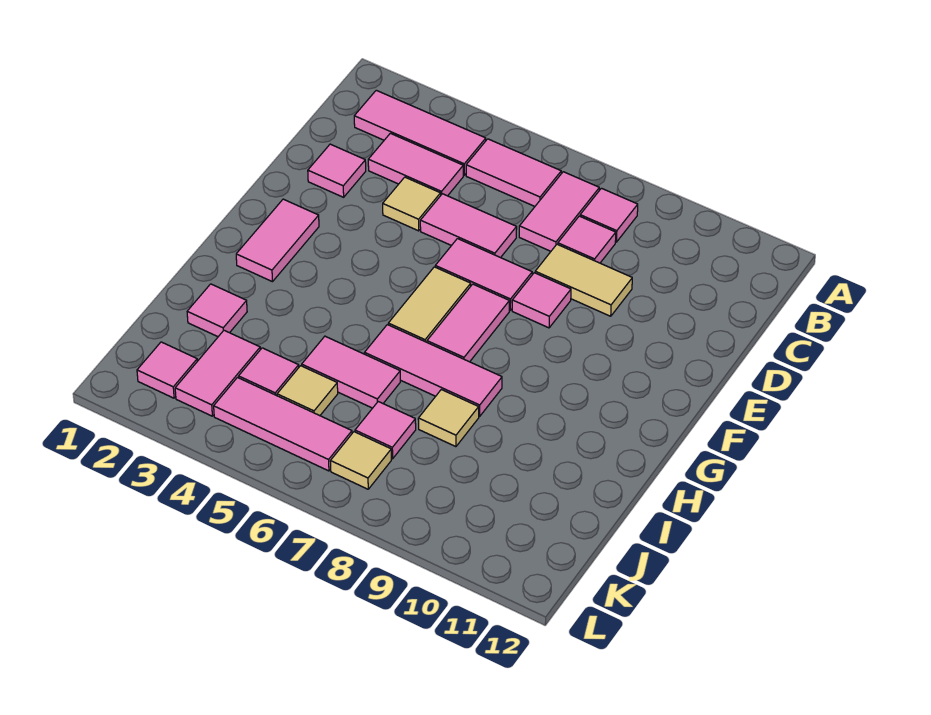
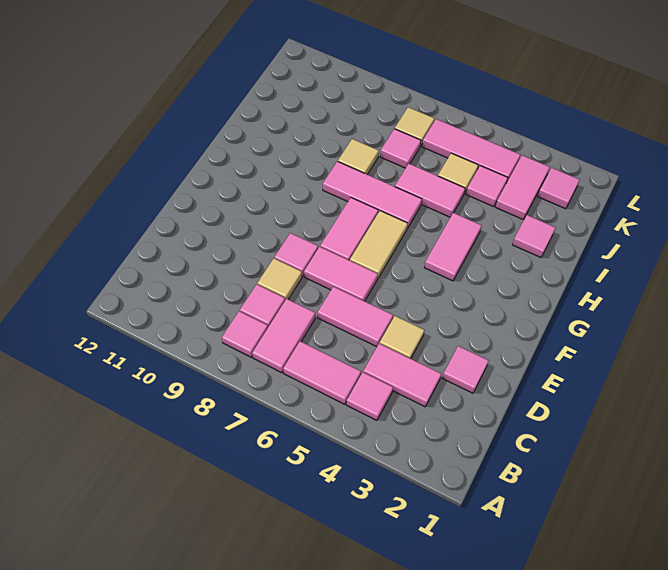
pink 1x3 tile [354,90,486,175] -> pink 1x1 tile [346,372,393,421]
tan 1x2 tile [535,244,632,316] -> tan 1x1 tile [257,258,302,300]
pink 1x2 tile [236,199,319,282] -> pink 1x2 tile moved to [424,213,482,281]

